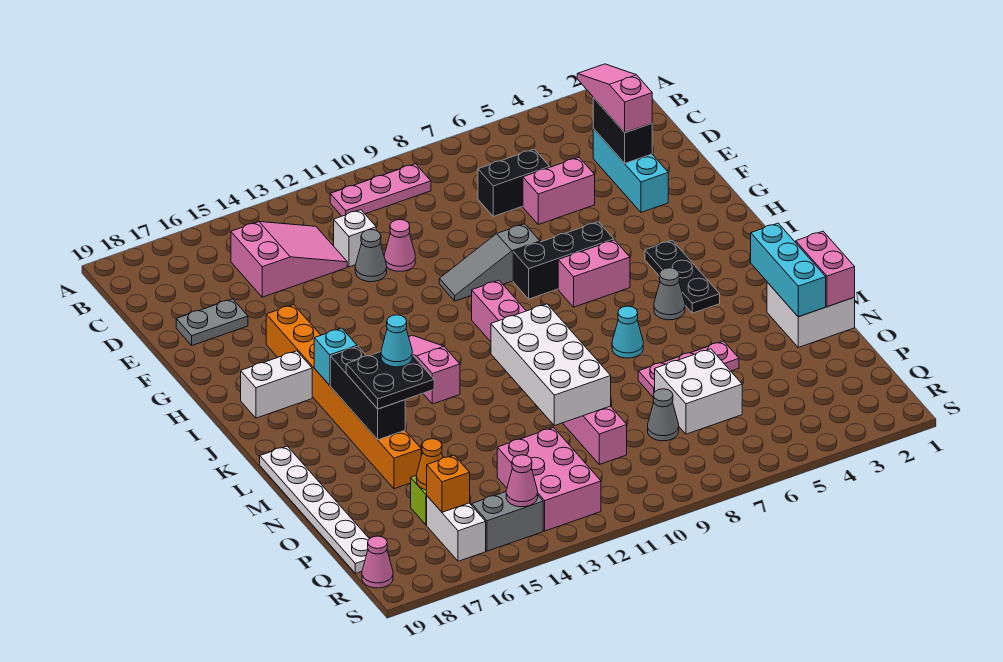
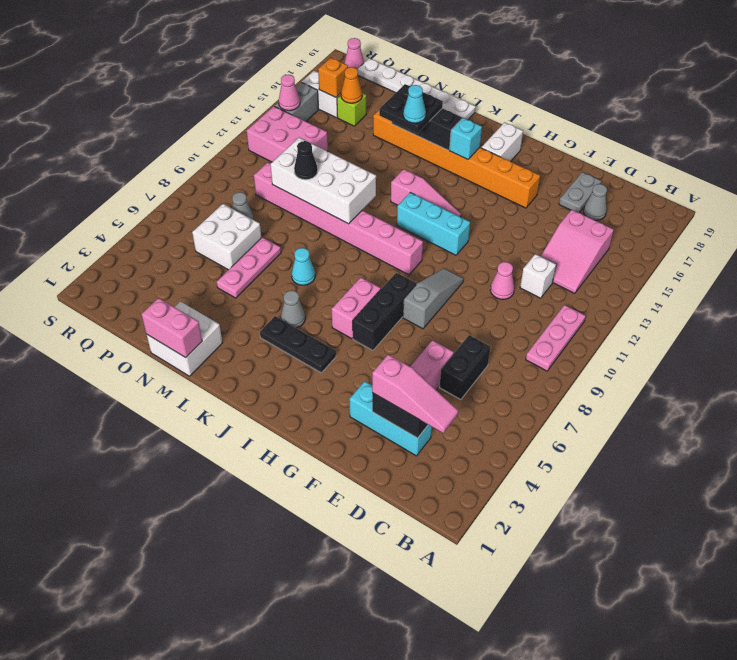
grey 1x1 cone [355,230,387,282] -> grey 1x1 cone moved to [584,184,607,220]
cyan 1x3 brick [751,223,826,317] -> cyan 1x3 brick moved to [397,192,470,255]
none -> black 1x1 cone [294,141,318,180]

